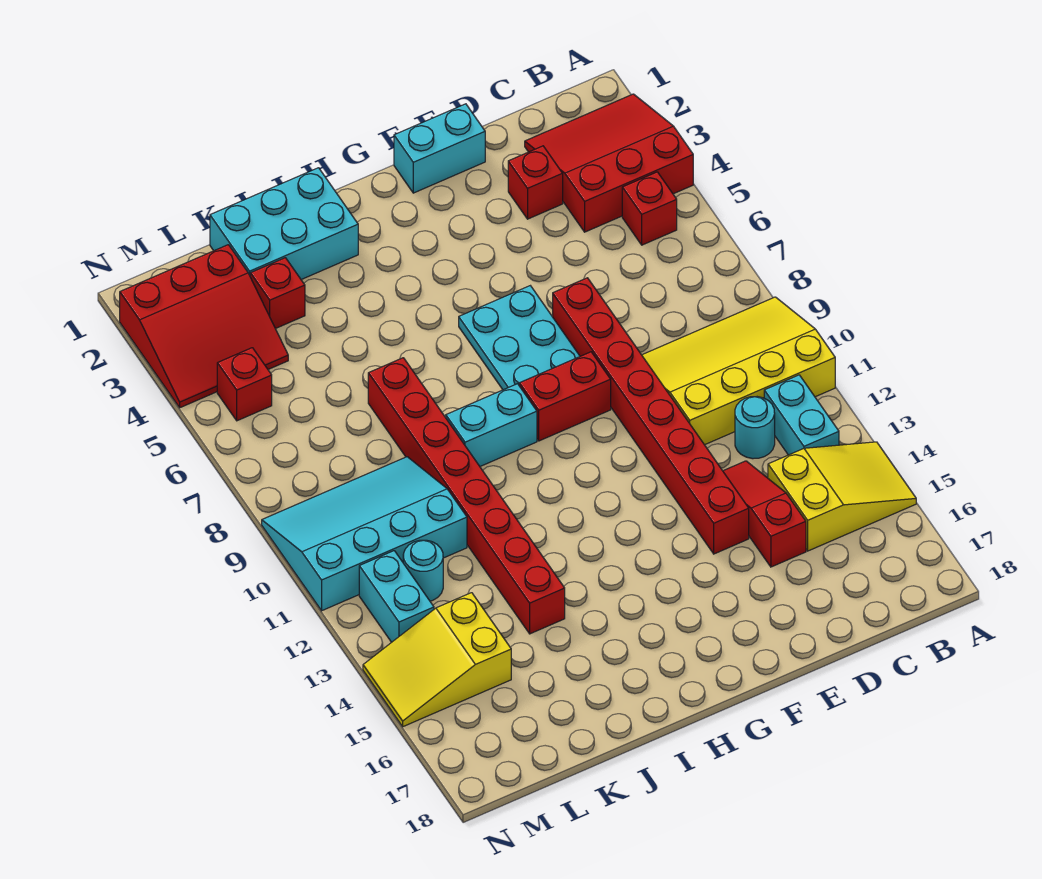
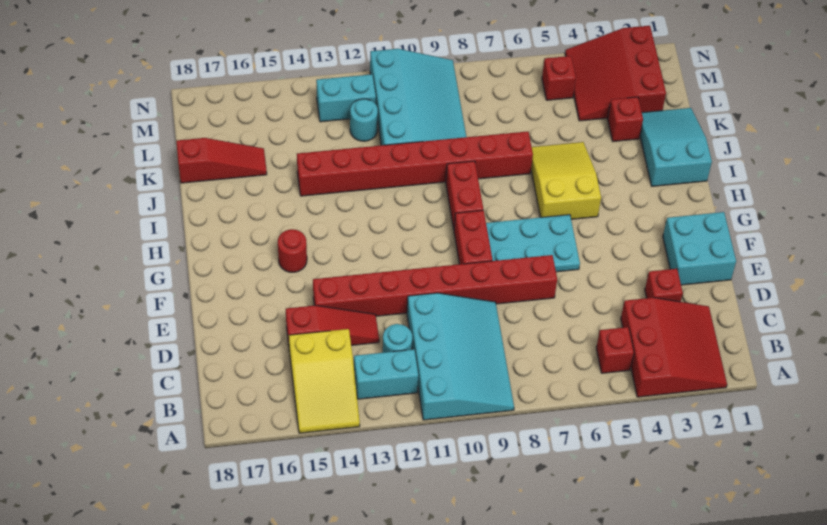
yellow 3x4 slope [642,297,835,445] -> cyan 3x4 slope [407,293,514,420]
cyan 1x2 brick [394,104,485,193] -> cyan 2x2 brick [663,212,736,285]
none -> red 1x1 round brick [278,229,307,272]
cyan 1x2 brick [446,384,537,466] -> red 1x2 brick [446,161,483,229]
cyan 2x3 brick [210,168,358,280] -> cyan 2x3 slope [640,108,712,186]
none -> red 1x3 slope [176,138,267,183]
yellow 2x3 slope [363,593,511,727] -> yellow 2x3 slope moved to [531,142,601,219]

